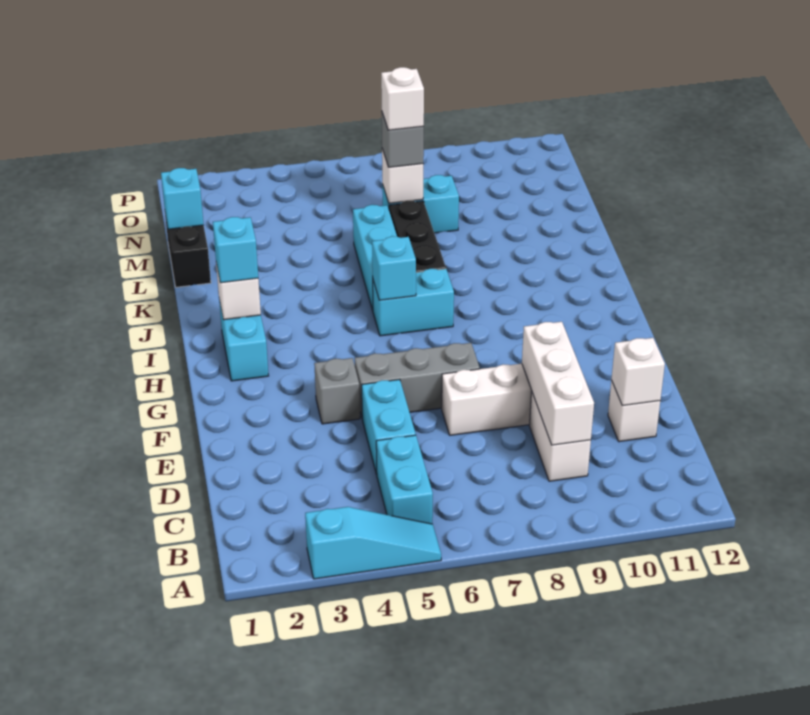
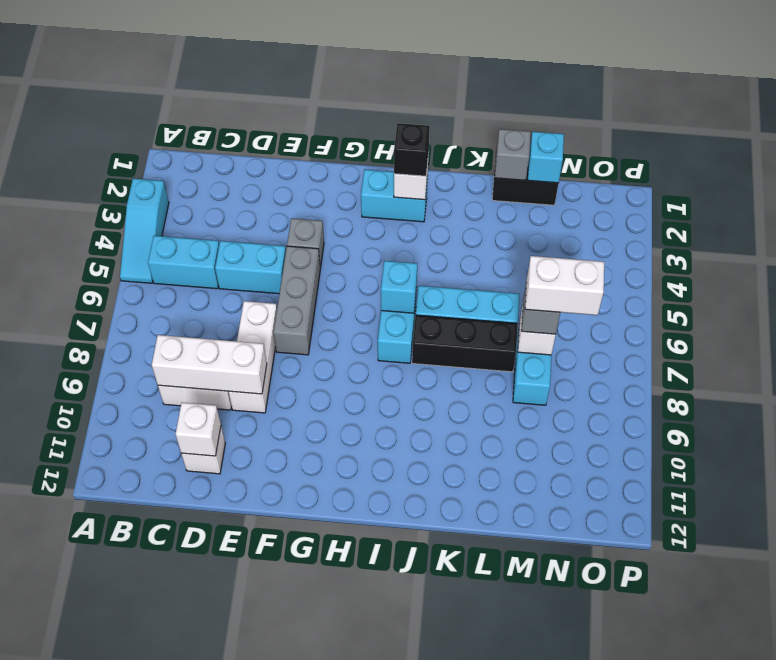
cyan 1x1 brick [213,217,258,283] -> black 1x1 brick [394,123,430,176]
none -> grey 1x1 brick [495,129,531,180]
white 1x1 brick [381,67,424,130] -> white 1x2 brick [525,256,604,315]

